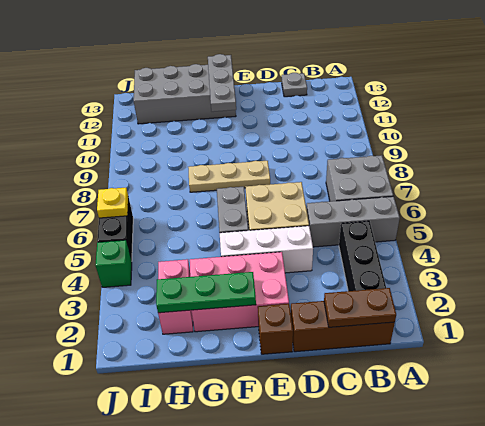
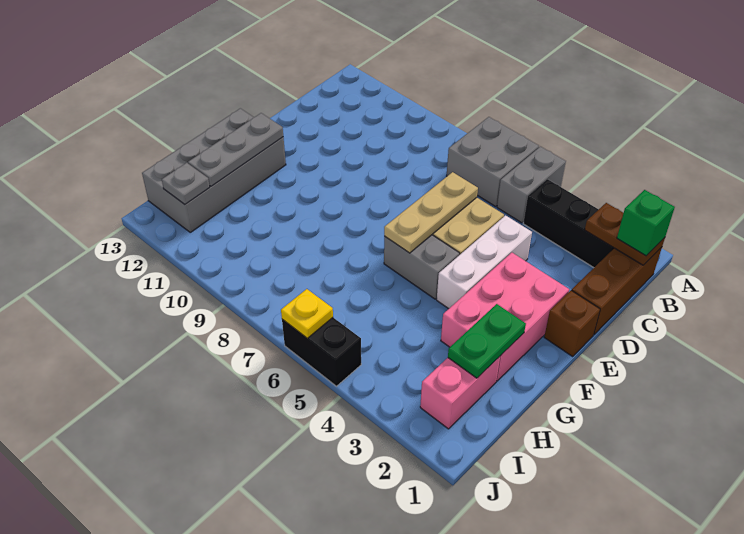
grey 1x3 brick [307,196,400,247] -> grey 1x2 brick [497,147,566,223]
brown 1x2 plate [324,288,396,327] -> brown 1x2 plate turned to [585,203,665,265]
grey 1x1 plate [282,73,307,97] -> grey 1x1 plate moved to [162,163,210,204]
tan 1x3 plate [188,161,270,192] -> tan 1x3 plate moved to [384,172,478,253]
green 1x3 plate [156,272,256,313] -> green 1x2 plate [448,304,526,378]
grey 1x3 plate [208,54,236,112] -> grey 1x3 plate turned to [188,113,283,186]
pink 1x2 brick [158,259,193,334] -> pink 1x2 brick turned to [420,357,500,429]
green 1x1 brick [96,240,132,287] -> green 1x1 brick moved to [617,190,675,256]

